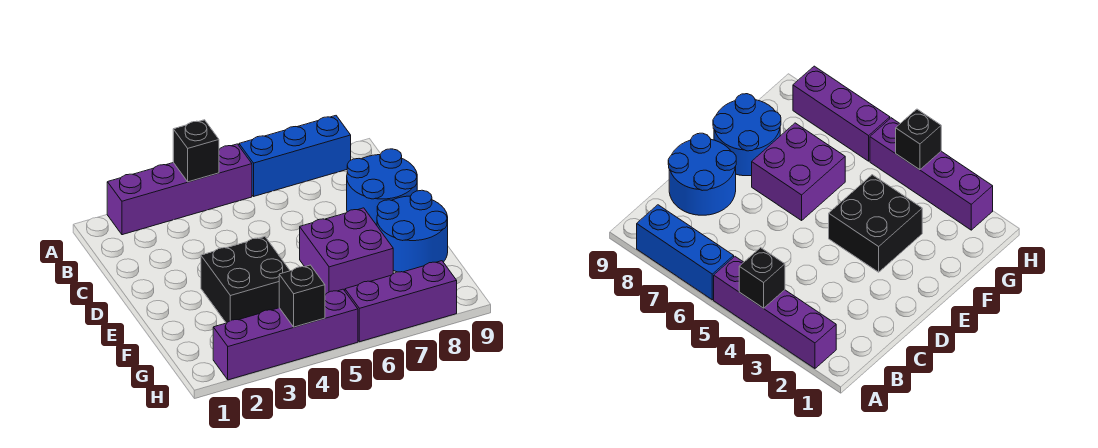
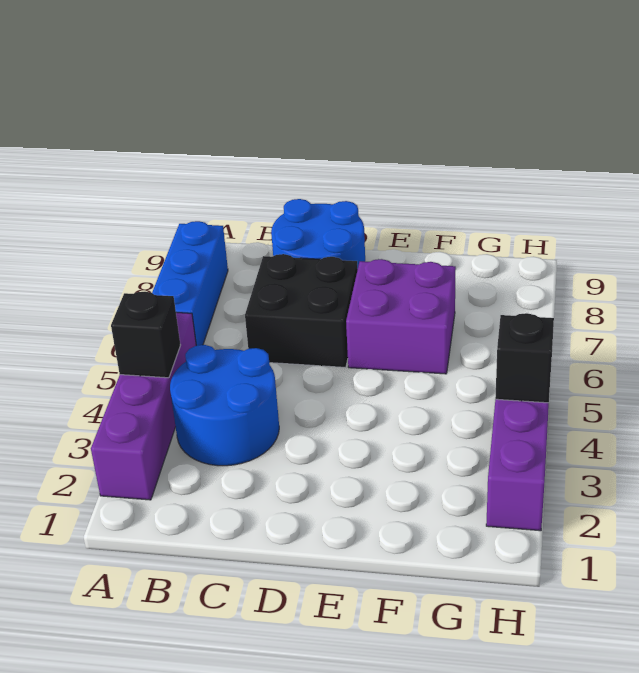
black 2x2 brick [201,237,290,323] -> black 2x2 brick moved to [245,254,358,368]
blue 2x2 round brick [377,190,448,272] -> blue 2x2 round brick moved to [170,345,279,466]
purple 1x3 brick [345,261,457,342] -> none

